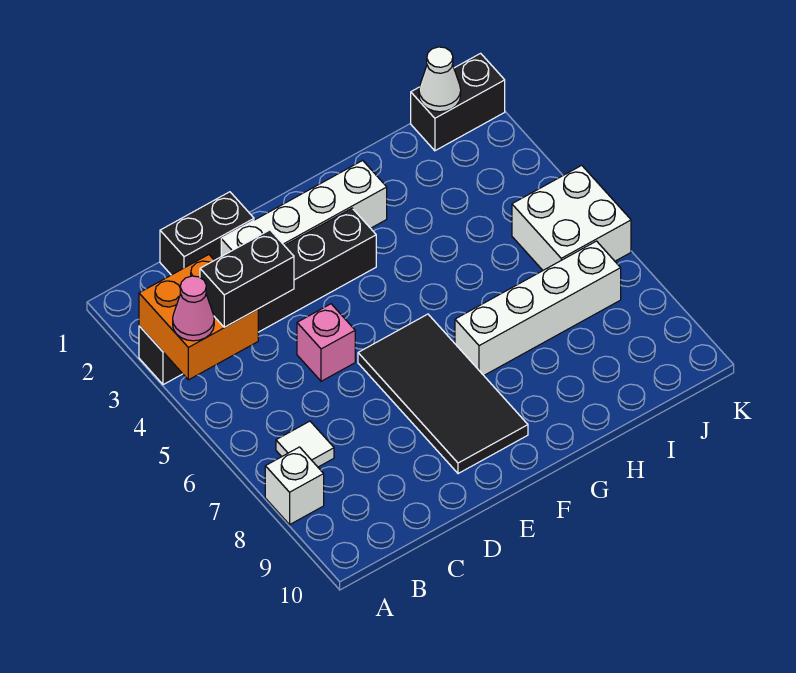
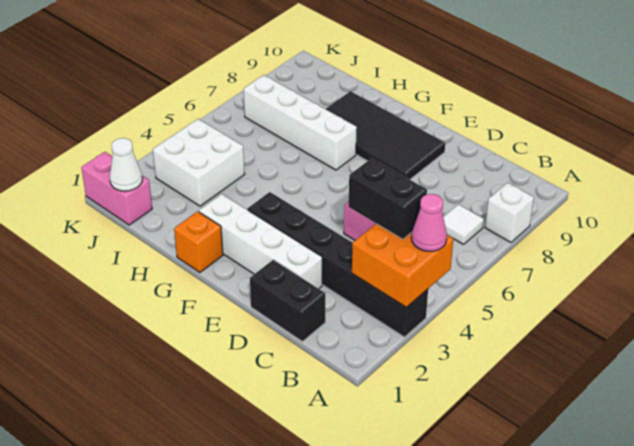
black 2x4 tile [358,314,528,474] -> black 2x4 tile turned to [326,91,445,179]
none -> orange 1x1 brick [174,211,223,273]
black 1x2 brick [411,53,505,151] -> pink 1x2 brick [81,152,152,225]
white 2x2 brick [512,165,631,270] -> white 2x2 brick moved to [153,119,245,206]

